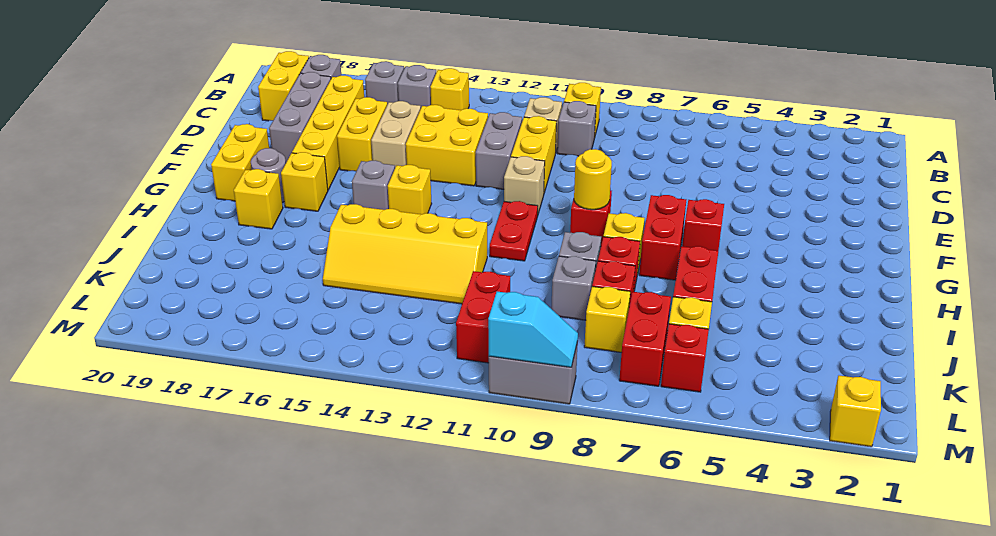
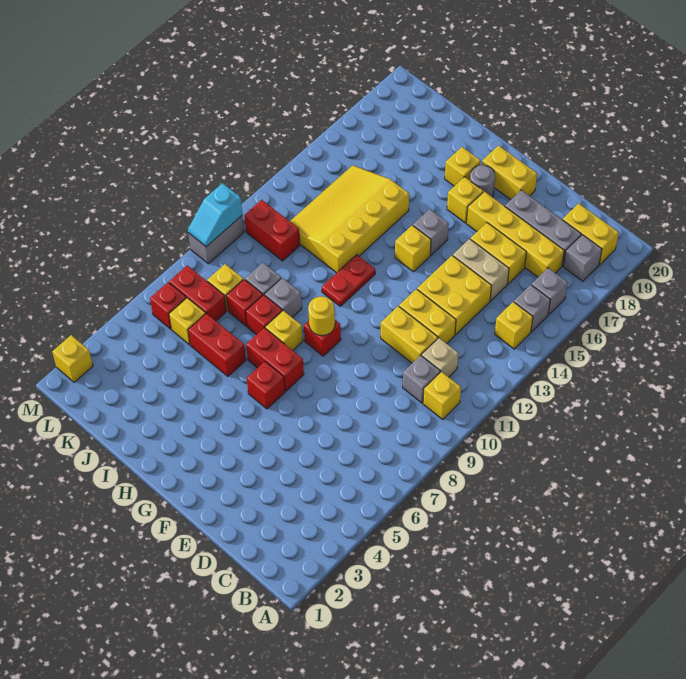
grey 1x2 brick [476,112,522,189] -> yellow 1x2 brick [399,289,456,344]
tan 1x1 brick [504,156,545,213] -> none
red 1x2 plate [490,201,538,261] -> red 1x2 plate turned to [322,255,375,306]
yellow 2x4 slope [323,204,487,304] -> yellow 3x4 slope [290,165,409,273]

